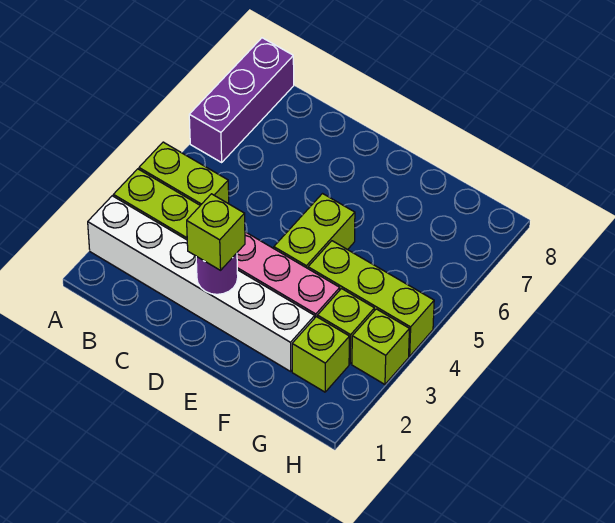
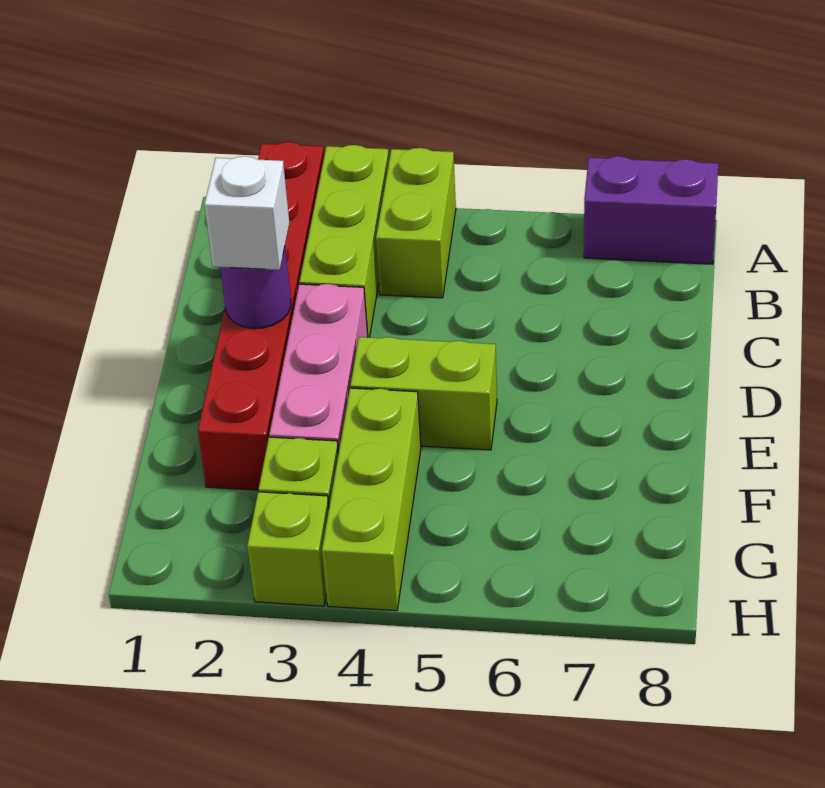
white 1x6 brick [88,196,315,371] -> red 1x6 brick [198,142,324,490]
purple 1x3 brick [189,38,294,162] -> purple 1x2 brick [584,156,718,264]
lime 1x1 brick [187,194,245,270] -> white 1x1 brick [204,156,289,270]
lime 1x1 brick [292,317,349,392] -> none

